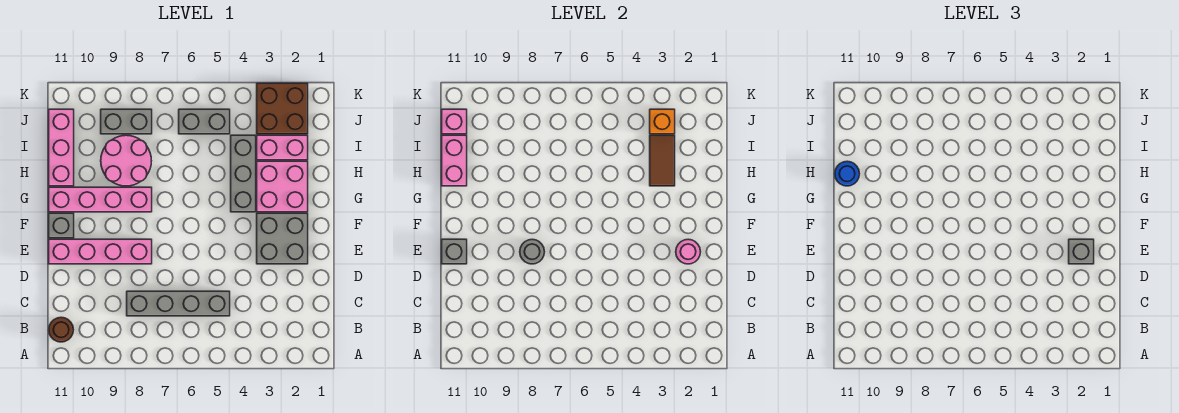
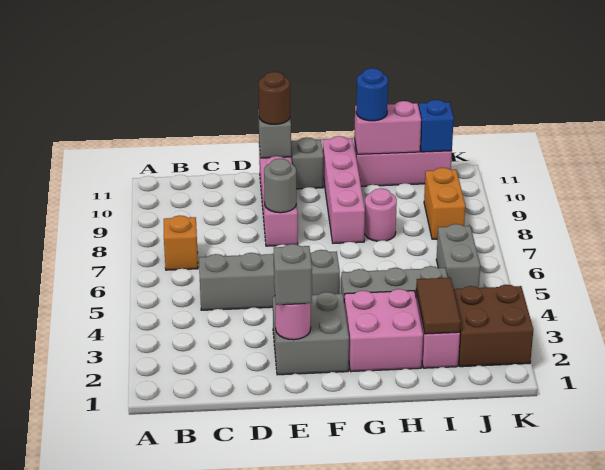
brown 1x1 round brick [49,317,73,342] -> brown 1x1 round brick moved to [259,72,290,124]
grey 1x4 brick [127,291,230,316] -> grey 1x4 brick turned to [199,250,340,310]
brown 1x2 tile [650,135,675,186] -> brown 1x2 tile turned to [416,278,461,334]
pink 2x2 round brick [101,135,151,186] -> pink 1x1 round brick [364,188,397,241]
orange 1x1 brick [650,109,675,134] -> orange 1x1 brick moved to [164,215,198,270]
grey 1x2 brick [101,109,152,134] -> orange 1x2 brick [424,168,465,239]
pink 1x1 brick [442,109,467,134] -> blue 1x1 brick [419,100,454,152]

